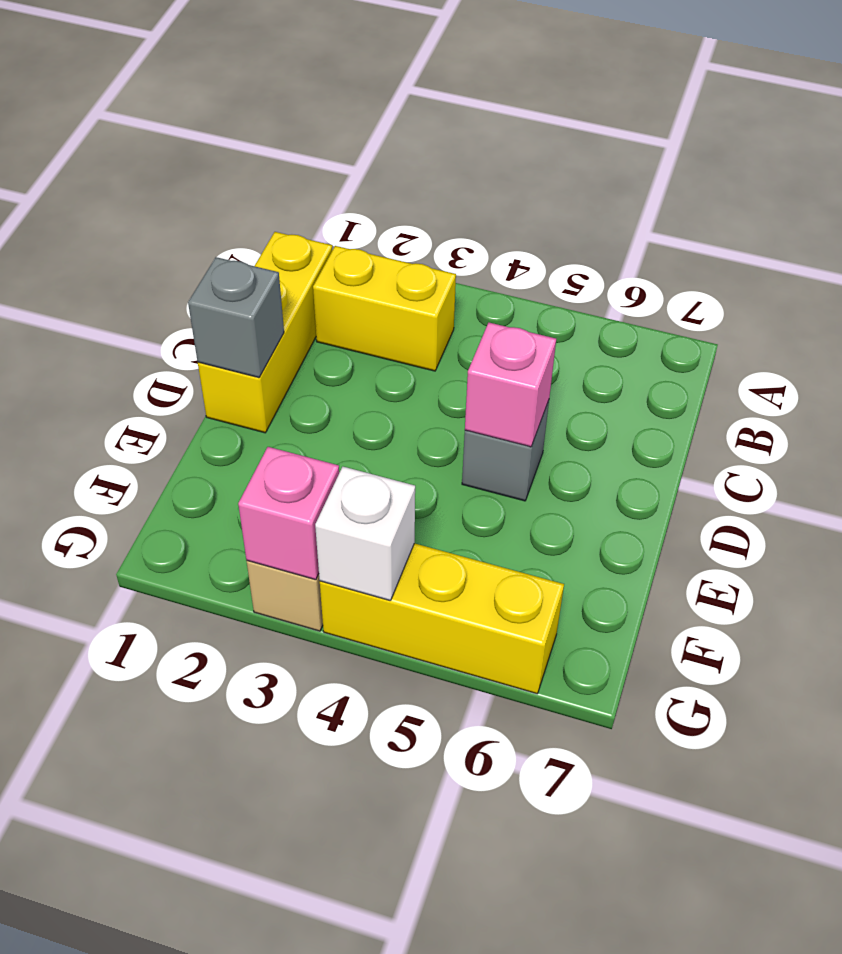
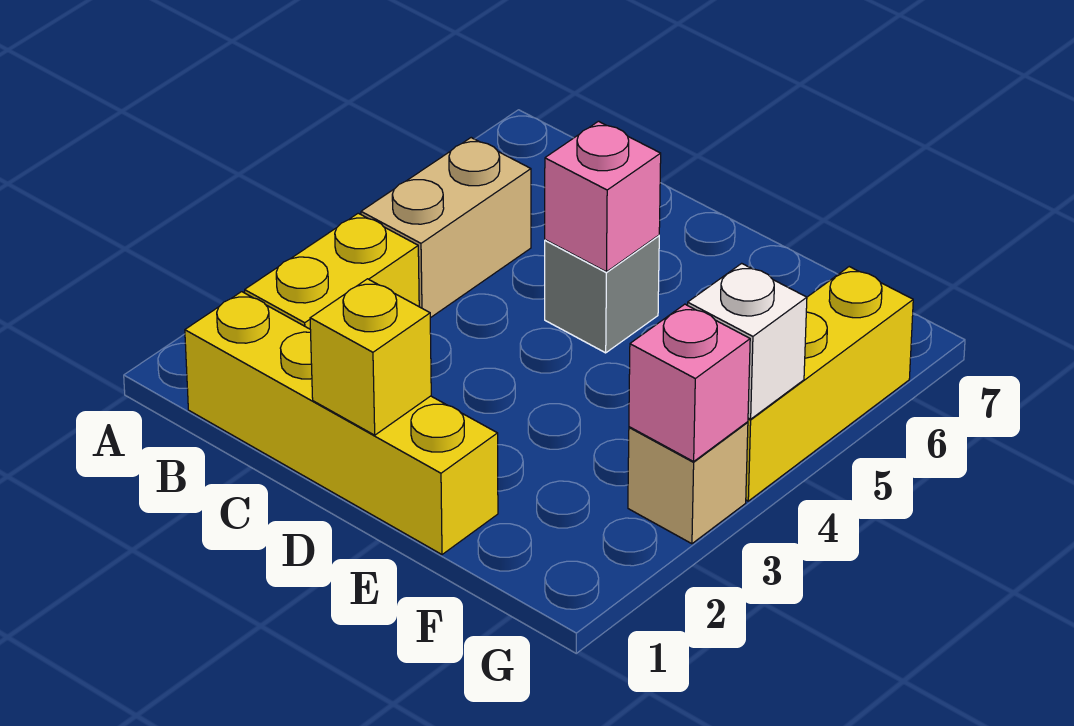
yellow 1x3 brick [198,232,332,433] -> yellow 1x4 brick [185,292,498,554]
none -> tan 1x2 brick [361,138,531,318]
grey 1x1 brick [188,257,284,378] -> yellow 1x1 brick [310,279,431,435]

